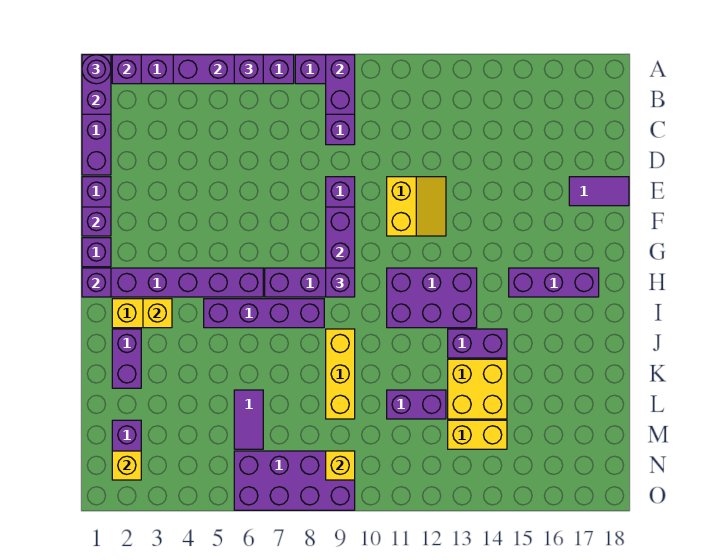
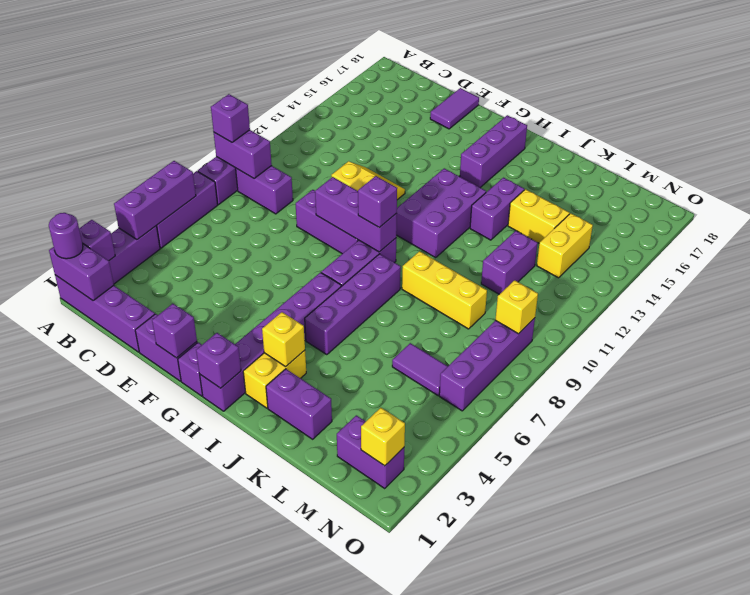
purple 1x1 brick [234,55,263,84] -> purple 1x1 brick moved to [211,94,250,142]
yellow 2x2 brick [448,359,507,419] -> yellow 1x2 brick [508,189,569,243]
purple 2x4 brick [234,451,355,510] -> purple 1x4 brick [439,318,535,411]

